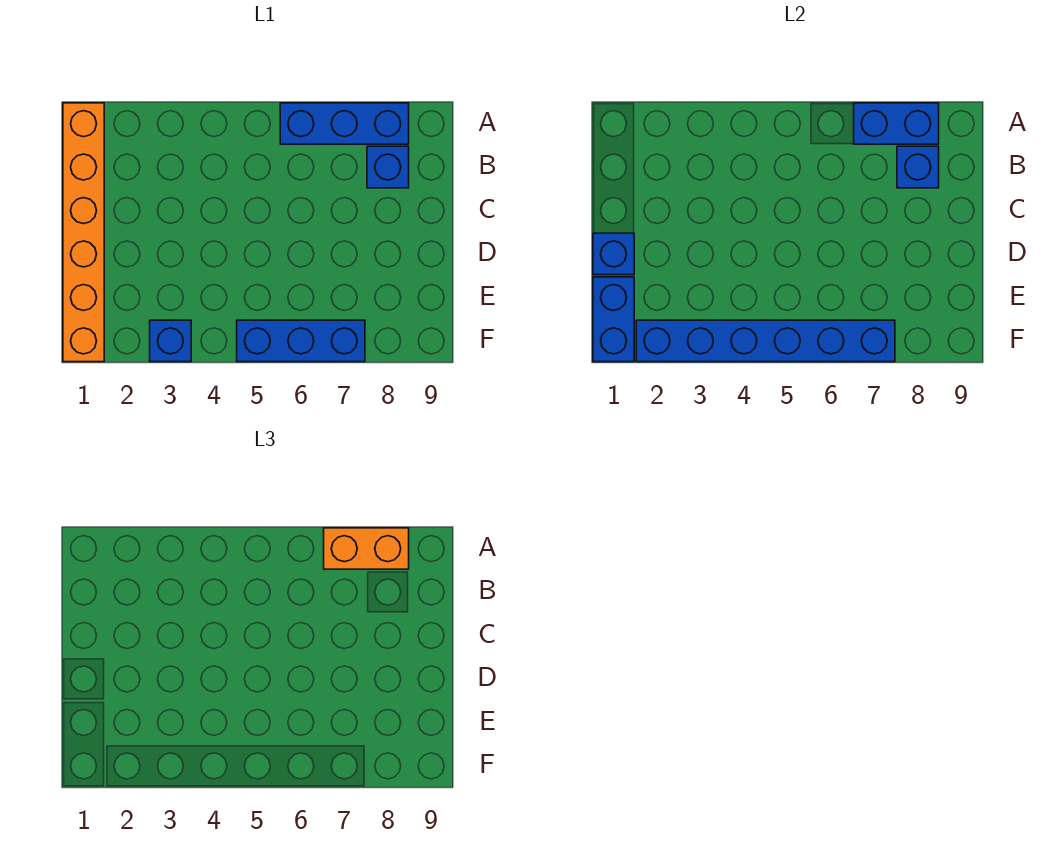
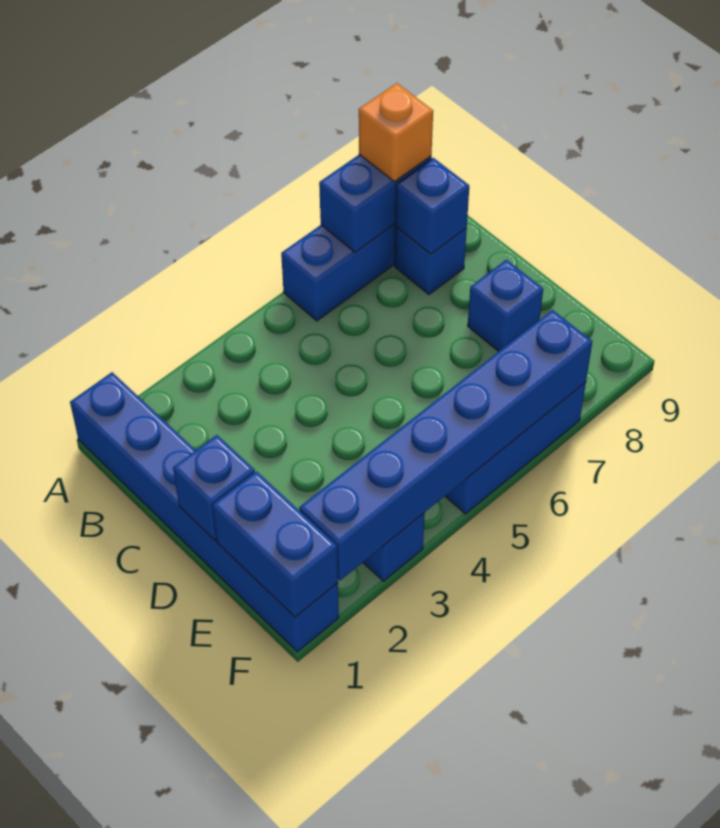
orange 1x6 brick [63,103,104,362] -> blue 1x6 brick [70,372,339,652]
orange 1x2 brick [324,528,409,569] -> orange 1x1 brick [359,83,433,182]
none -> blue 1x1 brick [468,260,543,351]

